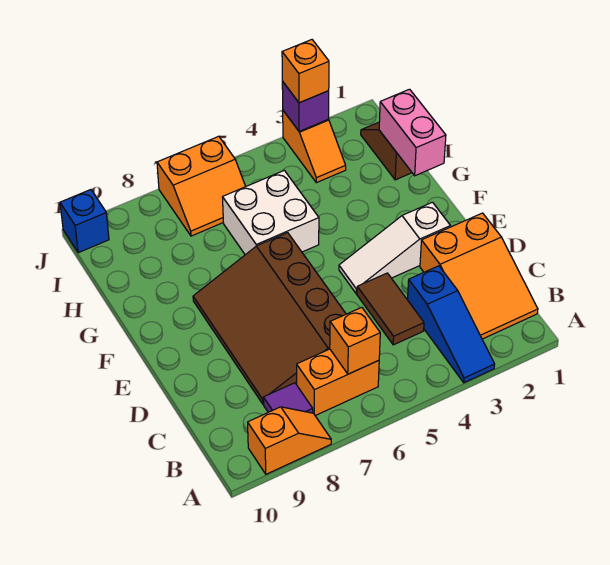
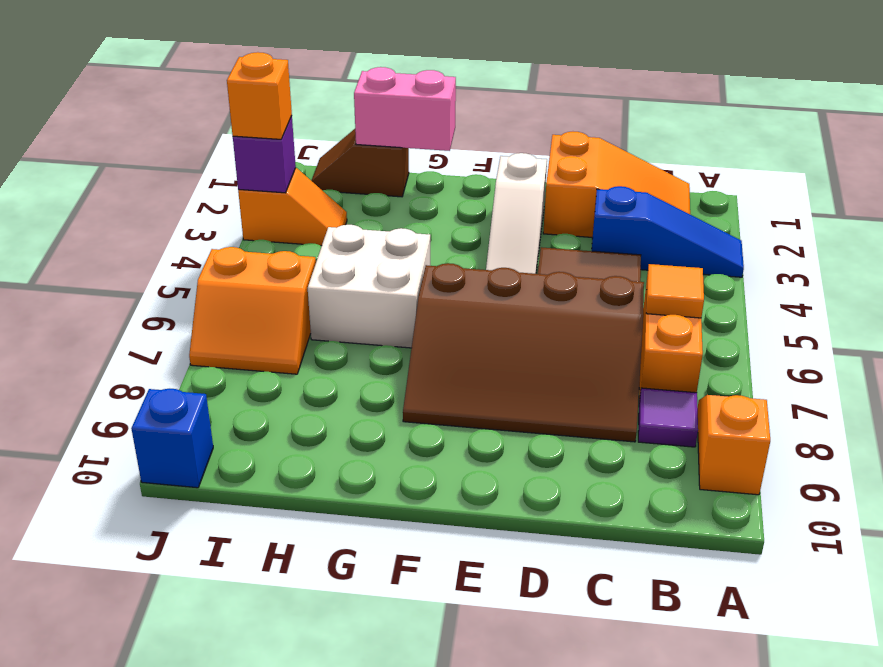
orange 1x1 brick [330,307,380,374] -> orange 1x1 tile [646,264,704,318]
orange 2x2 slope [157,136,246,236] -> orange 2x2 slope turned to [189,247,316,374]

